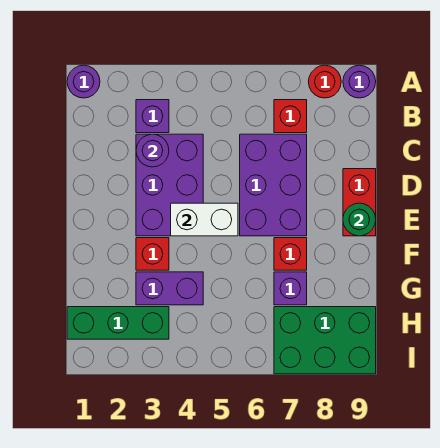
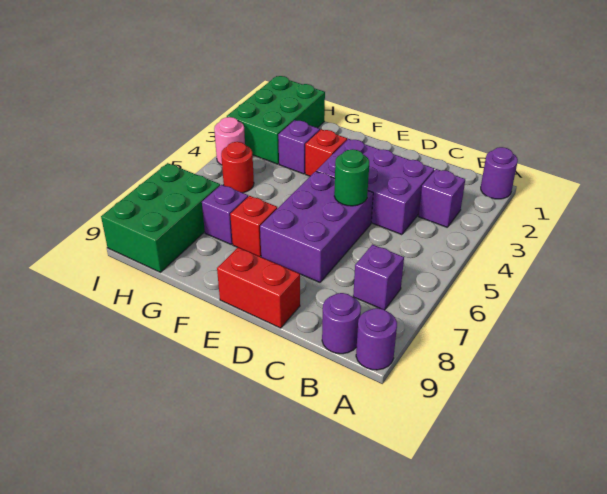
red 1x1 round brick [308,65,341,98] -> red 1x1 round brick moved to [221,142,254,193]
red 1x1 brick [274,100,307,133] -> purple 1x1 brick [353,245,404,310]
purple 1x1 round brick [136,134,169,167] -> purple 1x1 round brick moved to [322,293,361,354]
purple 2x3 brick [240,134,307,236] -> purple 2x3 brick turned to [260,171,373,282]
white 1x2 brick [171,203,238,236] -> none
green 1x1 round brick [343,203,376,236] -> green 1x1 round brick moved to [334,149,369,206]
purple 1x2 brick [136,272,203,305] -> purple 1x1 brick [278,120,320,174]
green 1x3 brick [67,307,169,339] -> green 2x3 brick [227,76,325,164]
none -> pink 1x1 round brick [214,117,245,165]

